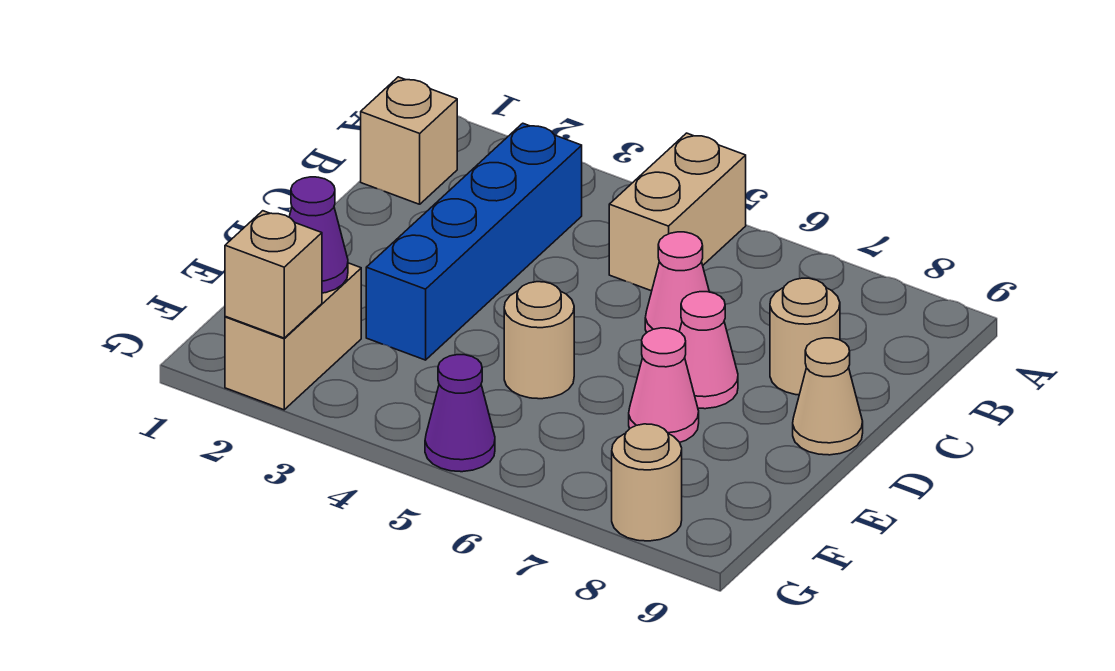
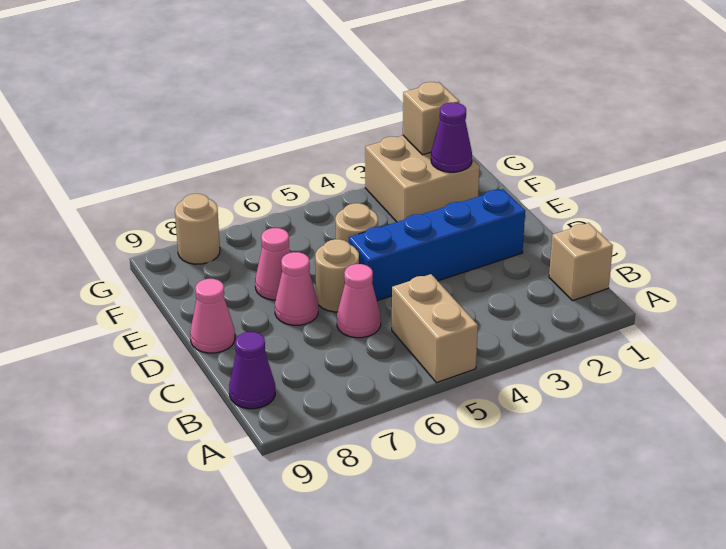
blue 1x4 brick [366,123,582,360] -> blue 1x4 brick turned to [349,189,525,301]
tan 1x1 round brick [770,278,840,395] -> tan 1x1 round brick moved to [315,239,359,312]
tan 1x1 cone [793,338,863,455] -> pink 1x1 cone [190,279,235,353]
tan 1x2 brick [225,263,361,410] -> tan 2x2 brick [365,136,480,222]
purple 1x1 cone [425,355,495,472] -> purple 1x1 cone moved to [229,332,275,409]

